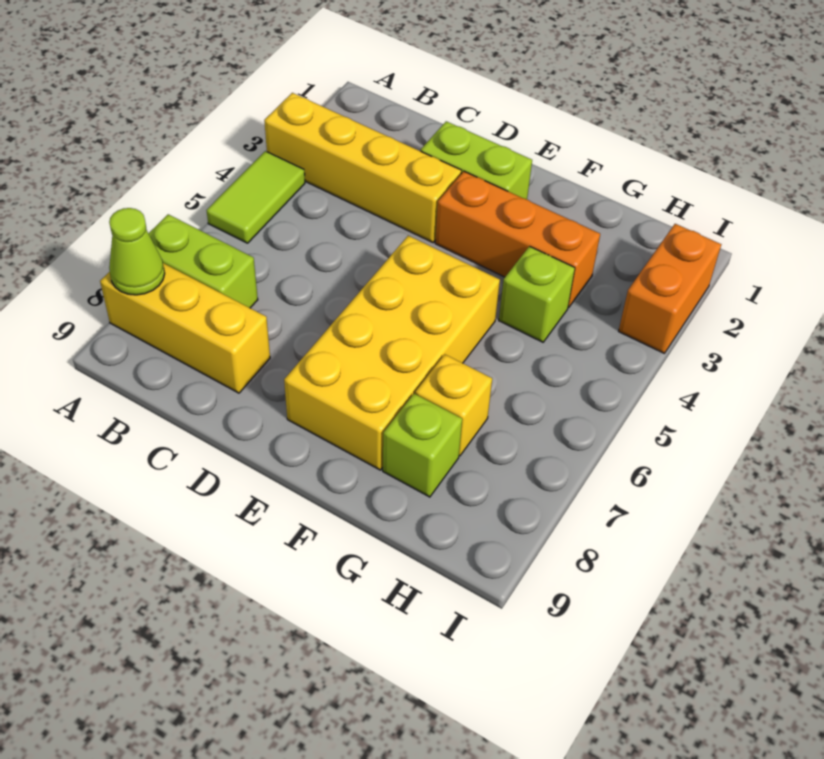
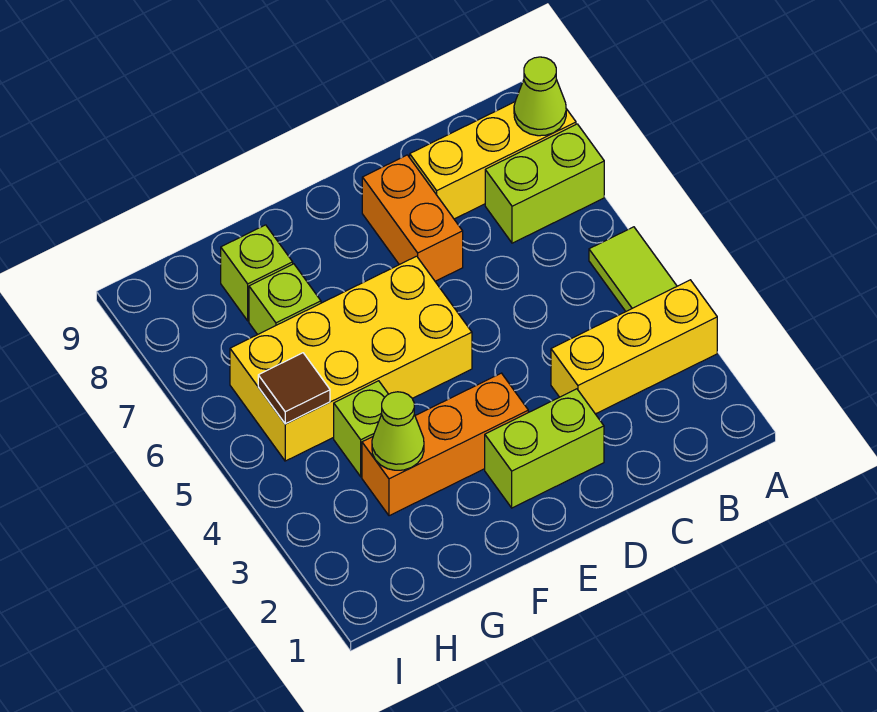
yellow 1x4 brick [264,93,461,242] -> yellow 1x3 brick [551,280,717,414]
yellow 2x4 brick [284,236,500,470] -> yellow 2x4 brick turned to [230,256,472,461]
none -> lime 1x1 cone [372,392,424,470]
yellow 1x1 brick [415,354,492,456] -> lime 1x1 brick [249,264,321,335]
none -> brown 1x1 tile [258,353,330,424]
orange 1x2 brick [619,224,721,353] -> orange 1x2 brick moved to [362,155,463,281]

